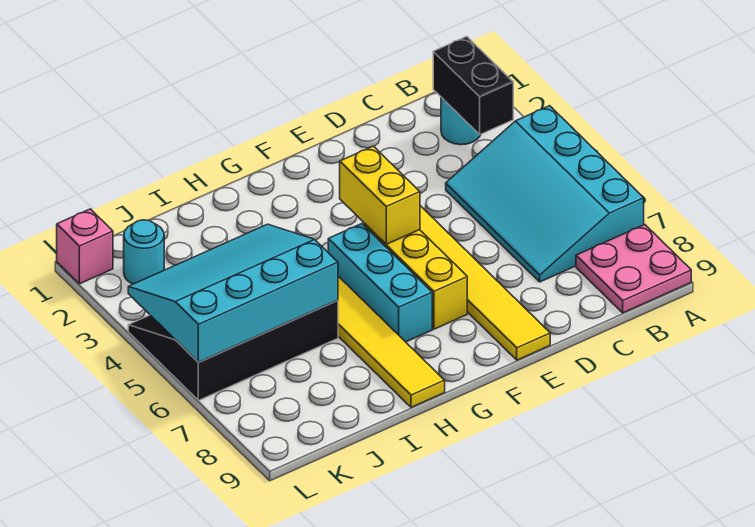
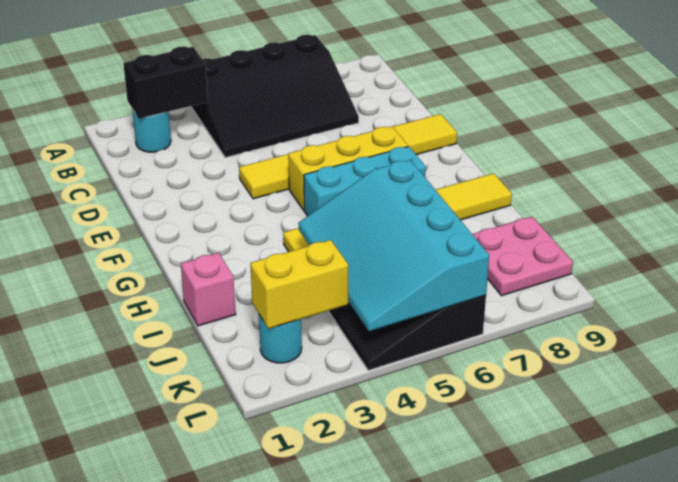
cyan 3x4 slope [446,106,644,282] -> black 3x4 slope [191,35,359,157]
pink 2x2 plate [576,225,691,313] -> pink 2x2 plate moved to [472,217,573,296]
yellow 1x2 brick [340,146,420,244] -> yellow 1x2 brick moved to [250,240,348,329]
pink 1x1 brick [57,209,113,284] -> pink 1x1 brick moved to [181,253,236,326]

